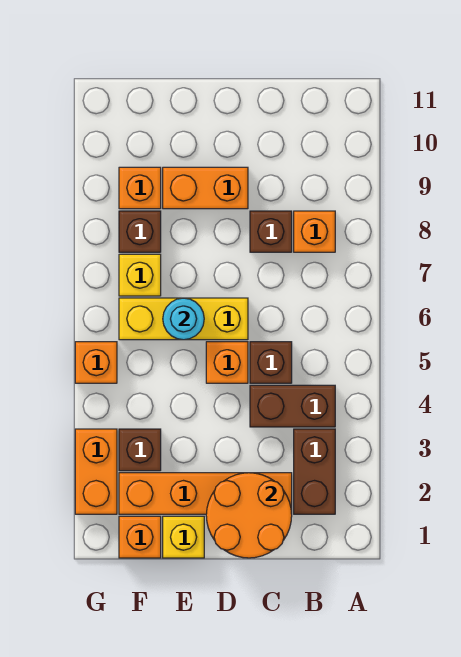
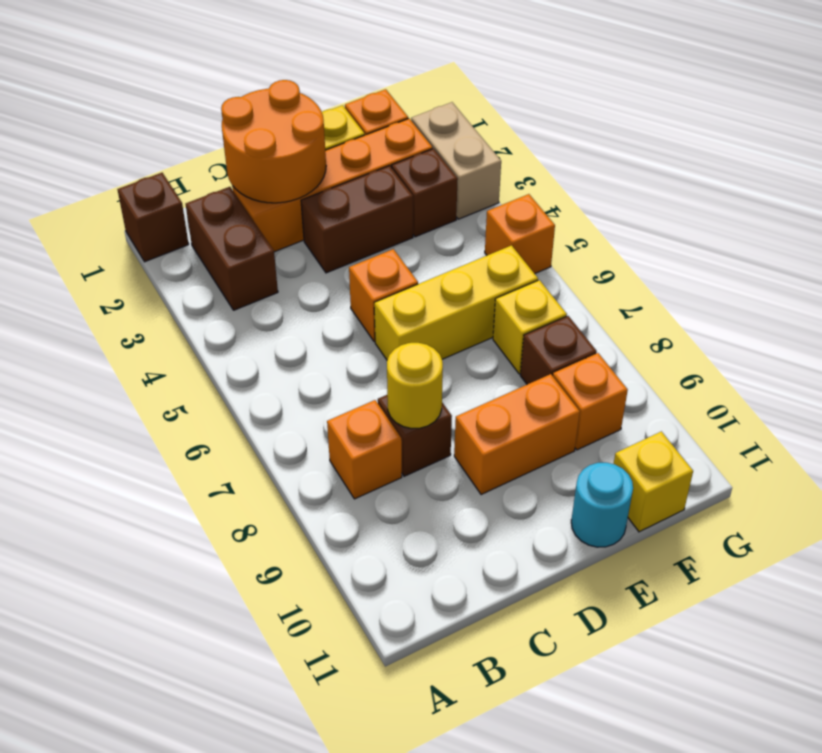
brown 1x2 brick [250,385,335,427] -> brown 1x2 brick moved to [301,166,413,273]
brown 1x1 brick [250,342,292,383] -> brown 1x1 brick moved to [117,173,189,262]
none -> yellow 1x1 round brick [387,343,443,429]
cyan 1x1 round brick [163,298,204,340] -> cyan 1x1 round brick moved to [571,463,633,547]
none -> yellow 1x1 brick [614,431,693,532]
orange 1x2 brick [75,429,117,514] -> tan 1x2 brick [411,102,501,219]

